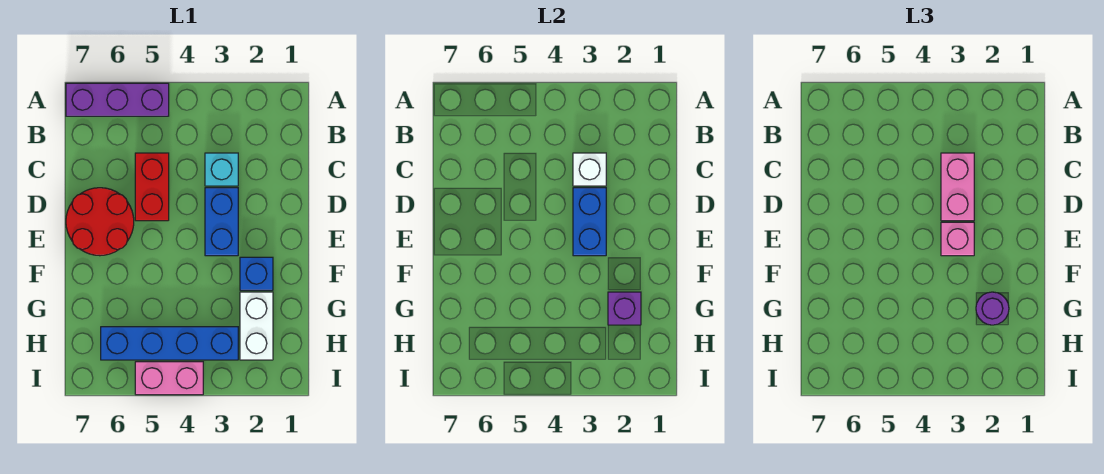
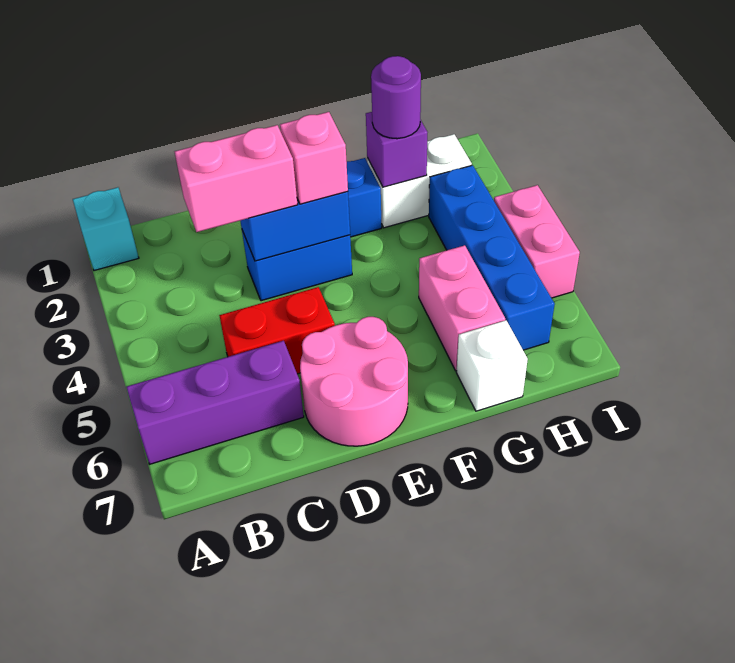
purple 1x3 brick [66,83,169,116] -> purple 1x3 brick turned to [126,341,304,464]
cyan 1x1 brick [205,153,238,186] -> cyan 1x1 brick moved to [73,187,139,271]
white 1x1 brick [573,153,606,186] -> white 1x1 brick moved to [456,320,528,411]
red 2x2 round brick [66,188,134,256] -> pink 2x2 round brick [300,317,408,446]
none -> pink 1x2 brick [419,245,505,371]

